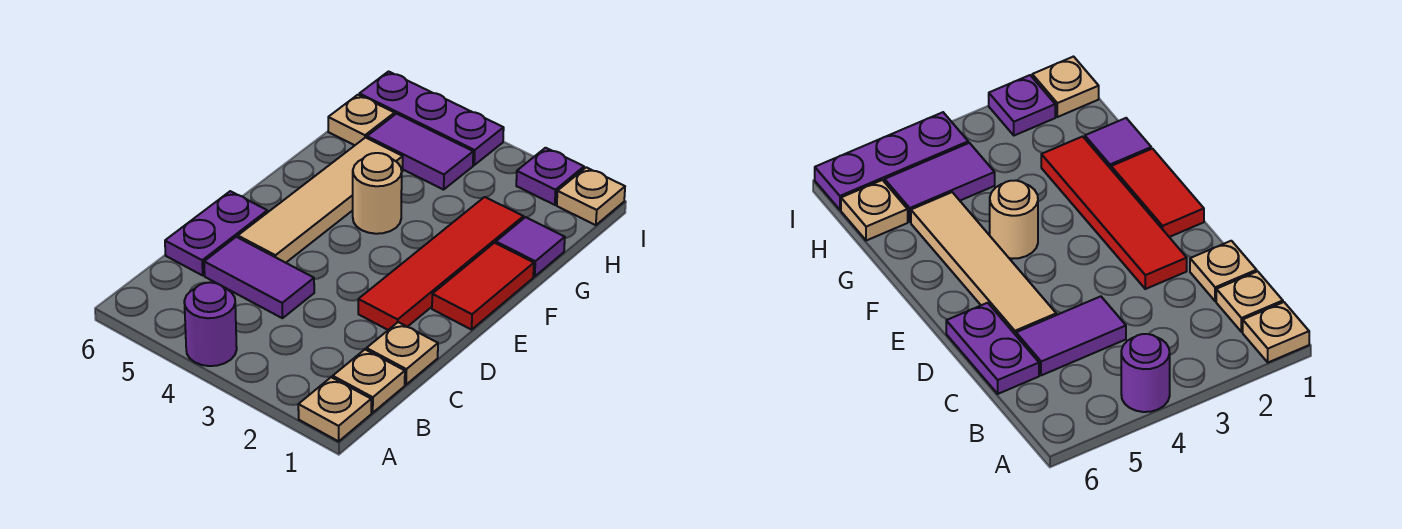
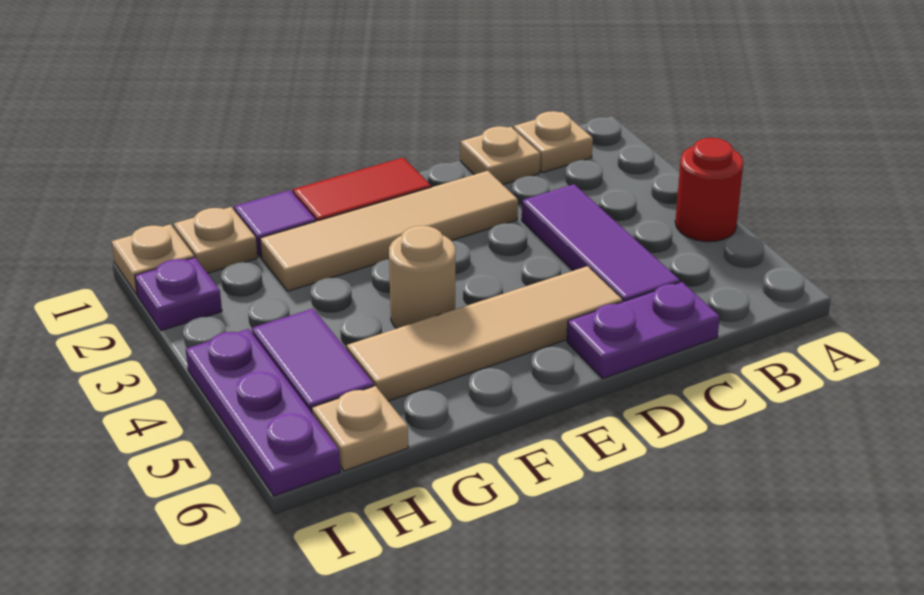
tan 1x1 plate [298,377,371,441] -> tan 1x1 plate moved to [174,207,257,273]
purple 1x1 round brick [184,282,237,366] -> red 1x1 round brick [675,138,743,242]
purple 1x2 tile [204,237,314,318] -> purple 1x3 tile [522,184,680,302]
red 1x4 tile [358,197,524,330] -> tan 1x4 tile [260,171,518,291]

